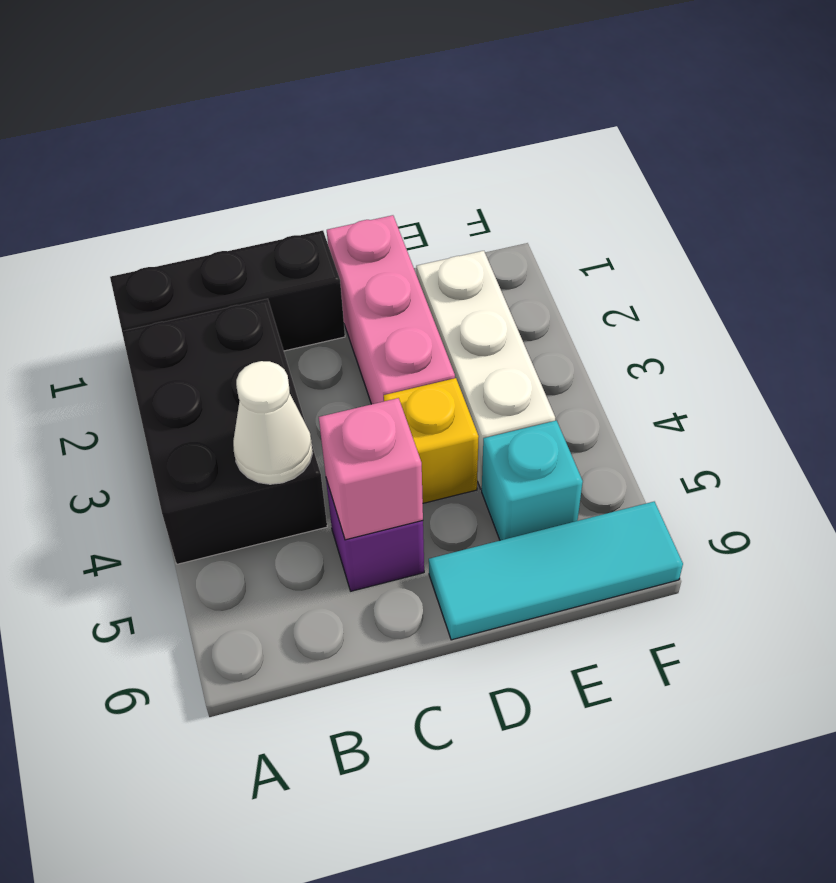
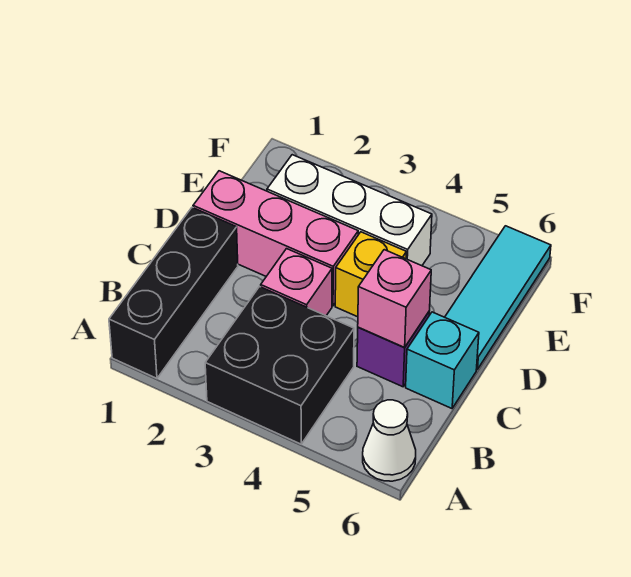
black 2x3 brick [122,299,327,564] -> black 2x2 brick [205,287,354,444]
white 1x1 cone [233,361,313,484] -> white 1x1 cone moved to [363,400,416,481]
none -> pink 1x1 brick [261,249,332,316]
cyan 1x1 brick [482,421,583,540] -> cyan 1x1 brick moved to [406,312,479,408]

